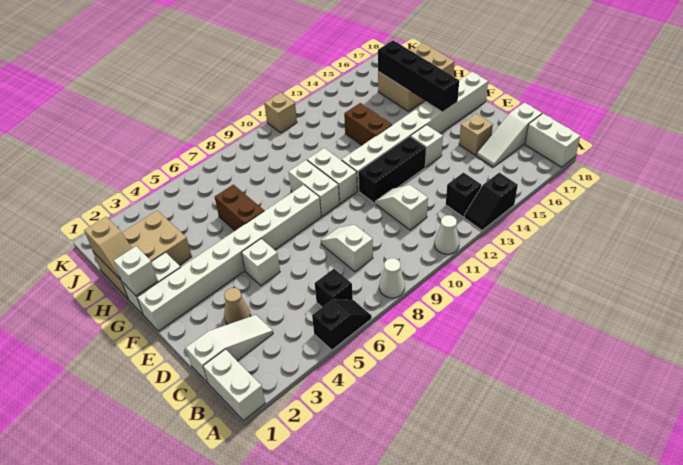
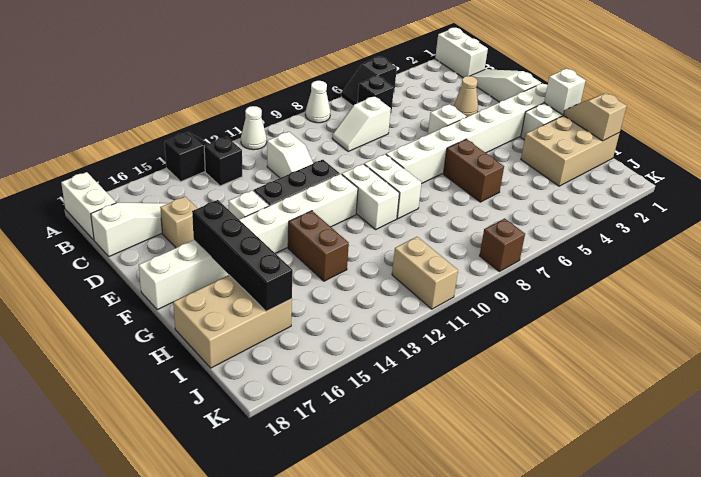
white 1x3 slope [186,315,273,383] -> white 1x3 slope turned to [471,69,541,102]
white 1x2 slope [321,225,373,272] -> white 1x2 slope turned to [332,96,391,151]
none -> brown 1x1 brick [480,218,525,272]
tan 1x1 brick [264,93,297,133] -> tan 1x2 brick [392,237,458,309]

